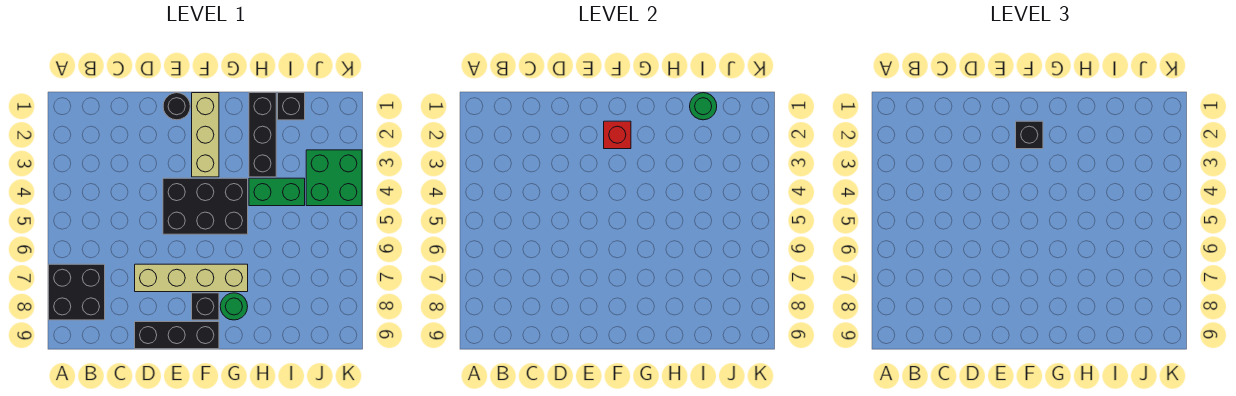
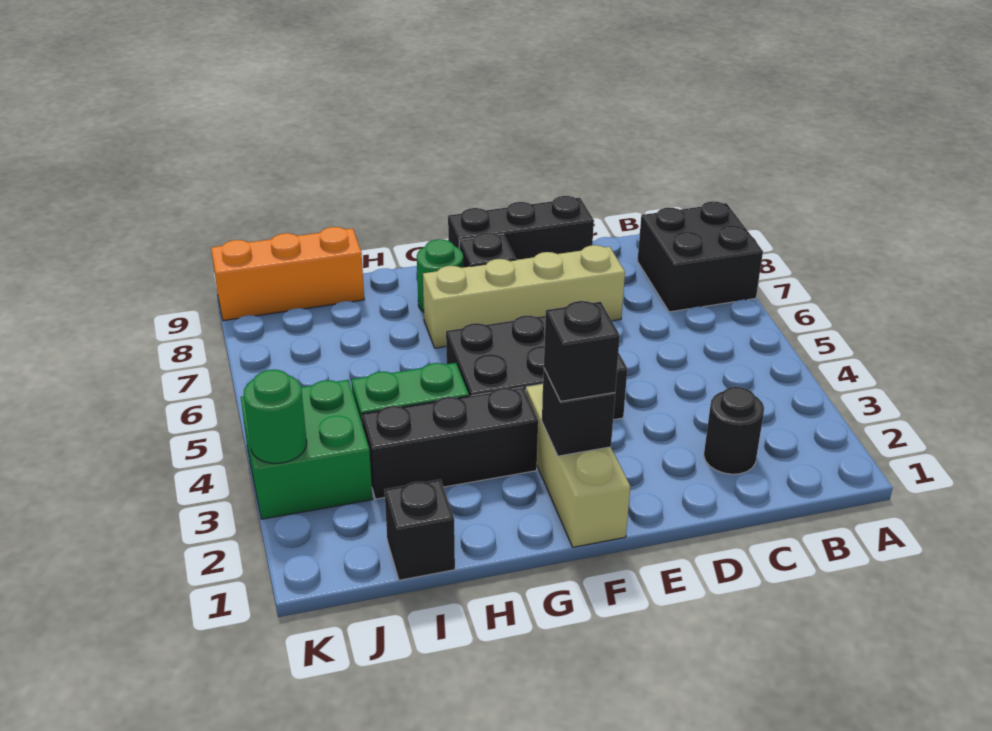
black 1x1 round brick [163,93,190,120] -> black 1x1 round brick moved to [704,387,764,474]
red 1x1 brick [604,121,631,149] -> black 1x1 brick [542,369,615,456]
black 1x3 brick [249,93,276,177] -> black 1x3 brick turned to [362,387,538,499]
green 1x1 round brick [690,93,717,120] -> green 1x1 round brick moved to [244,370,307,464]
none -> orange 1x3 brick [211,227,364,321]

